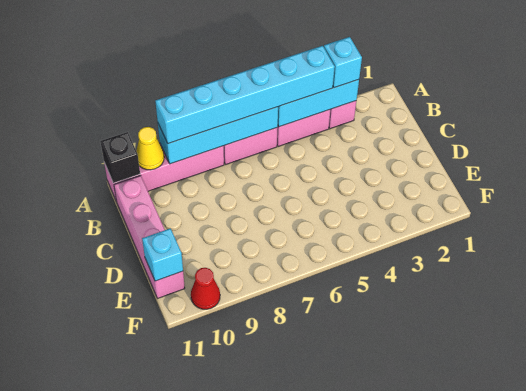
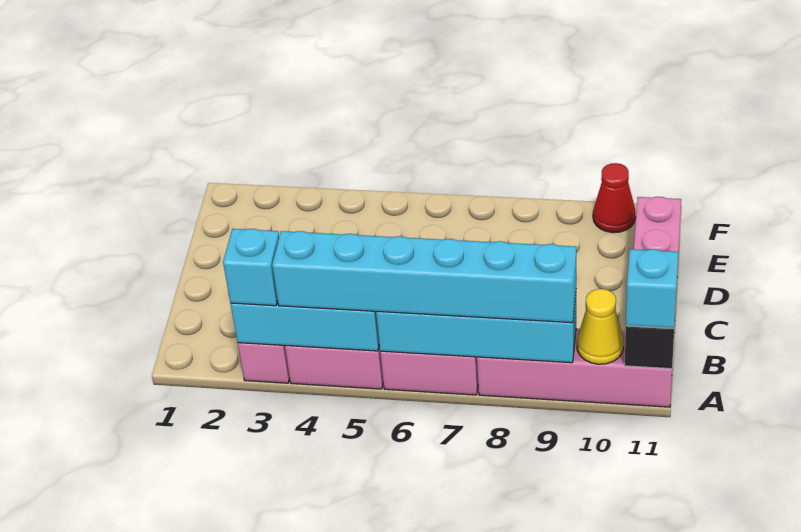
cyan 1x1 brick [142,228,183,281] -> cyan 1x1 brick moved to [626,249,678,328]

